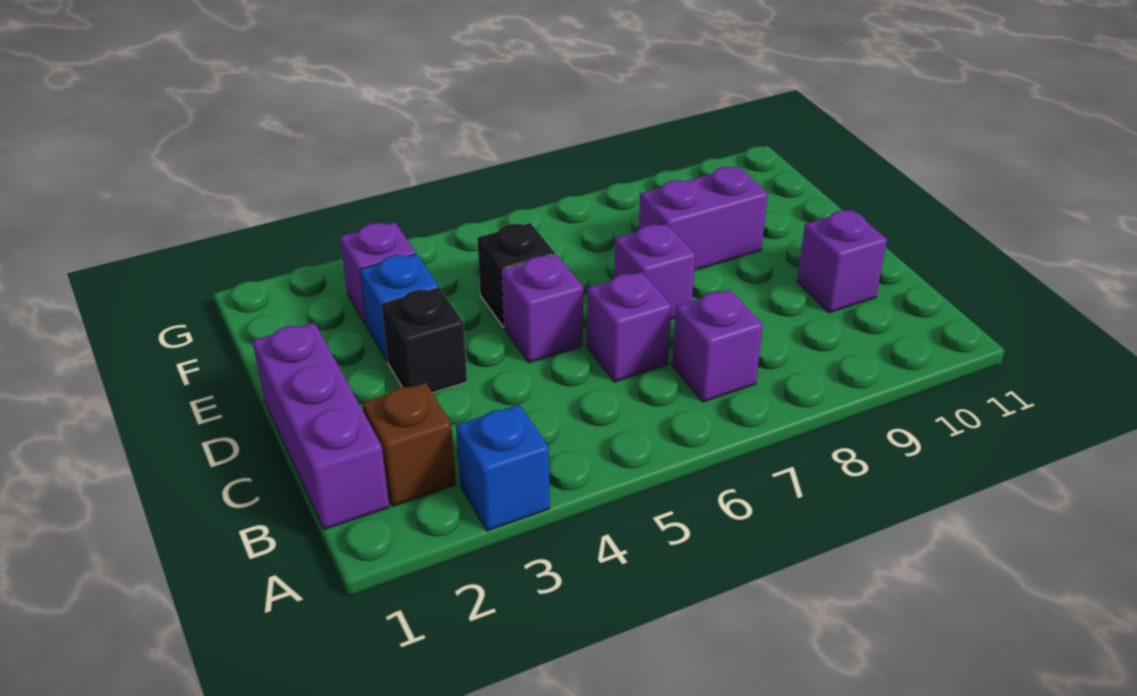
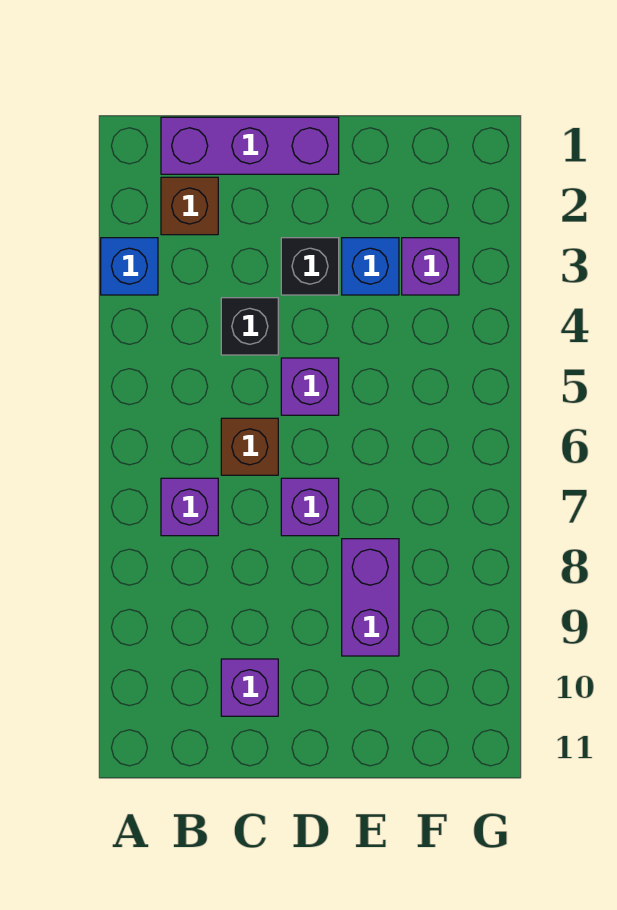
purple 1x1 brick [587,272,671,382] -> brown 1x1 brick [221,418,278,475]
black 1x1 brick [477,223,555,327] -> black 1x1 brick moved to [221,298,278,355]

